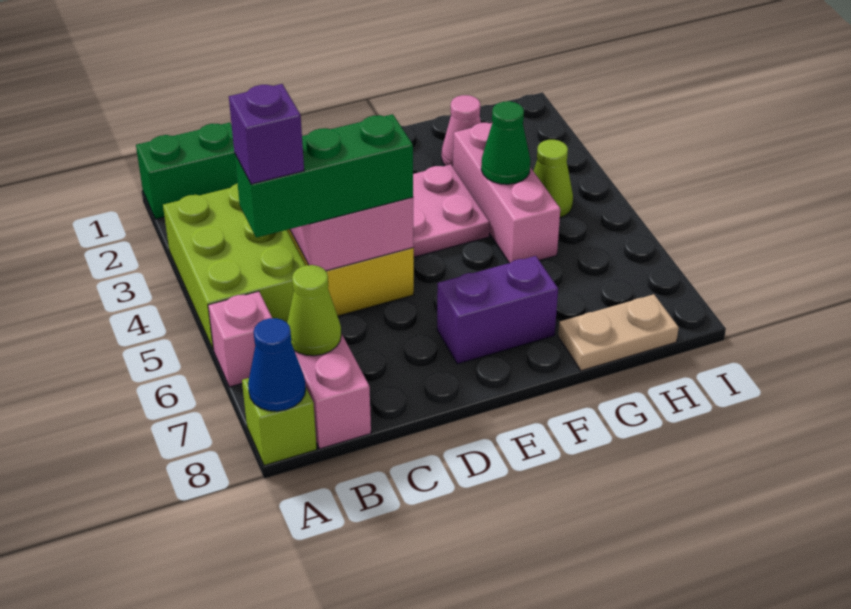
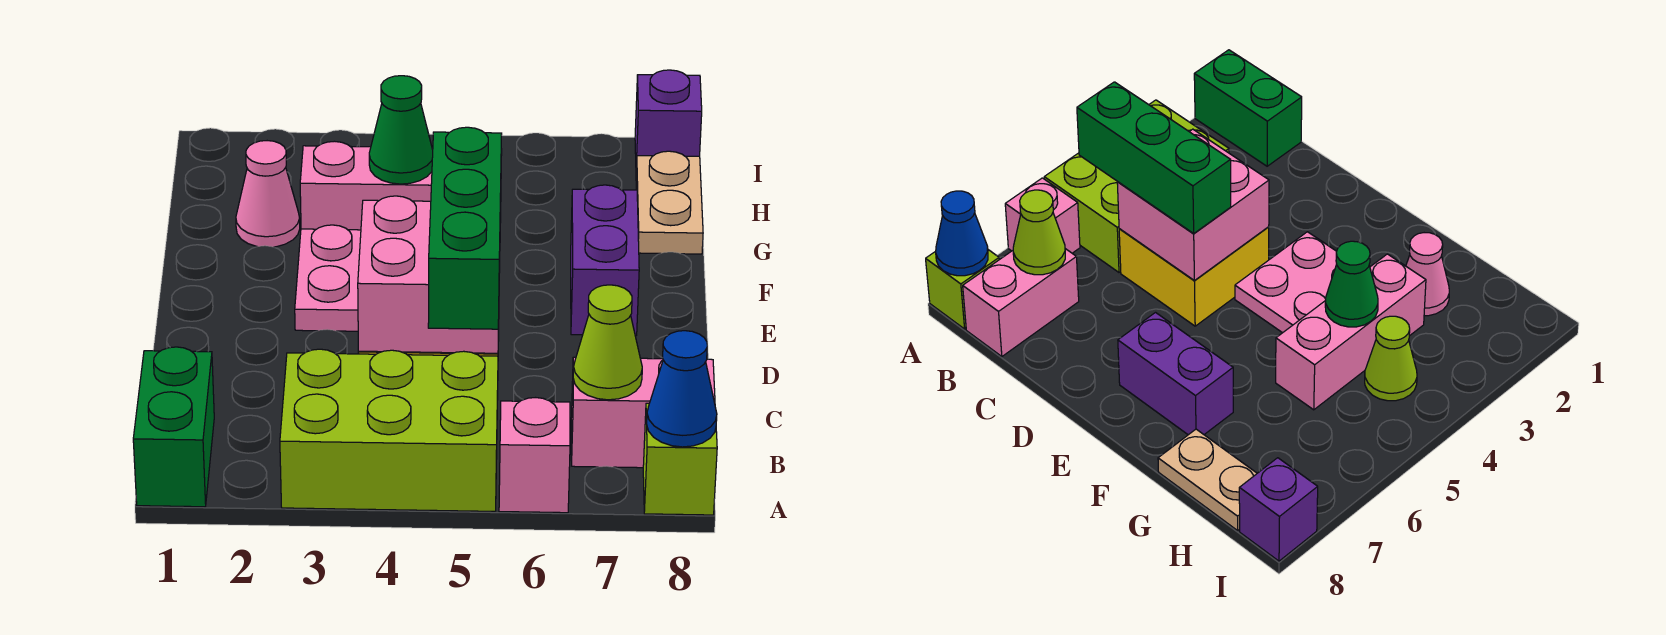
purple 1x1 brick [229,84,304,184] -> purple 1x1 brick moved to [635,70,702,164]

